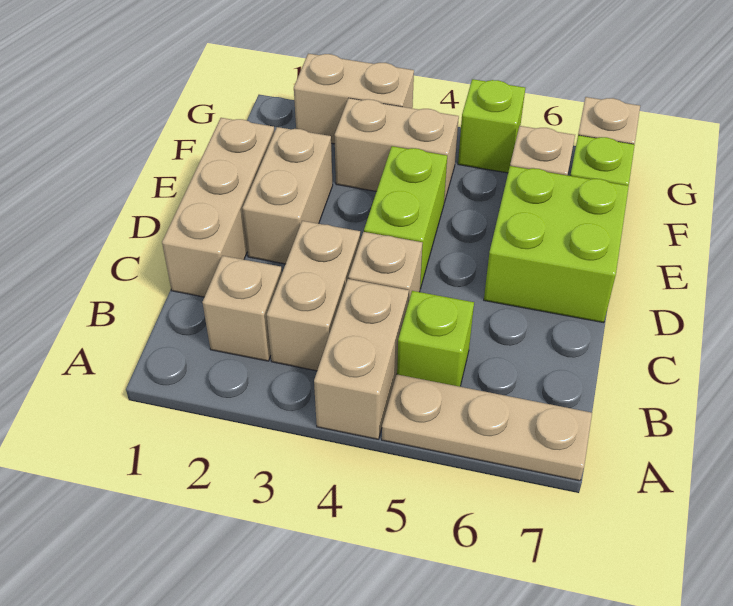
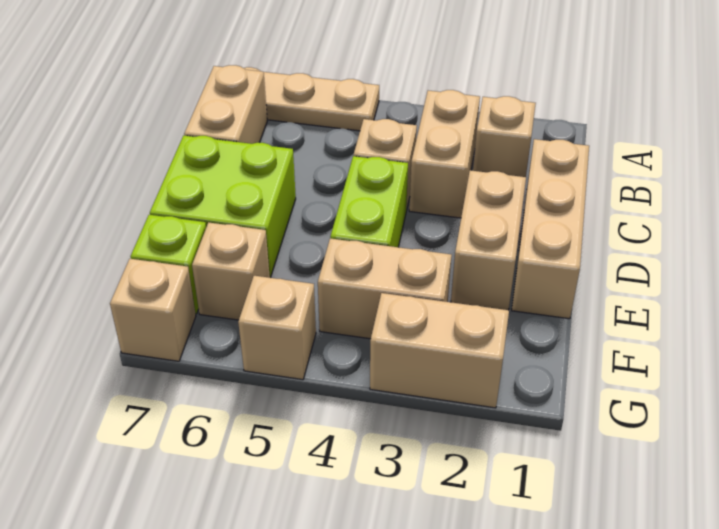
tan 1x2 brick [314,279,409,439] -> tan 1x2 brick moved to [184,65,267,144]
lime 1x1 brick [397,291,474,387] -> none
lime 1x1 brick [458,79,525,173] -> tan 1x1 brick [238,276,316,380]

